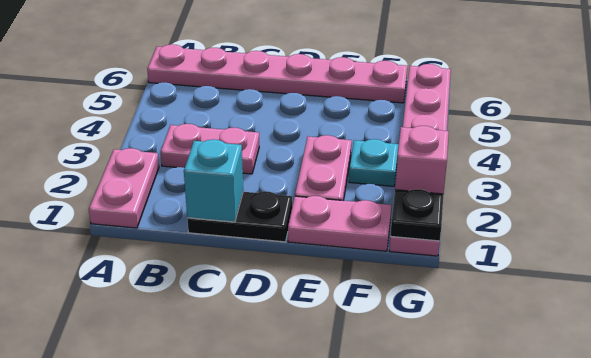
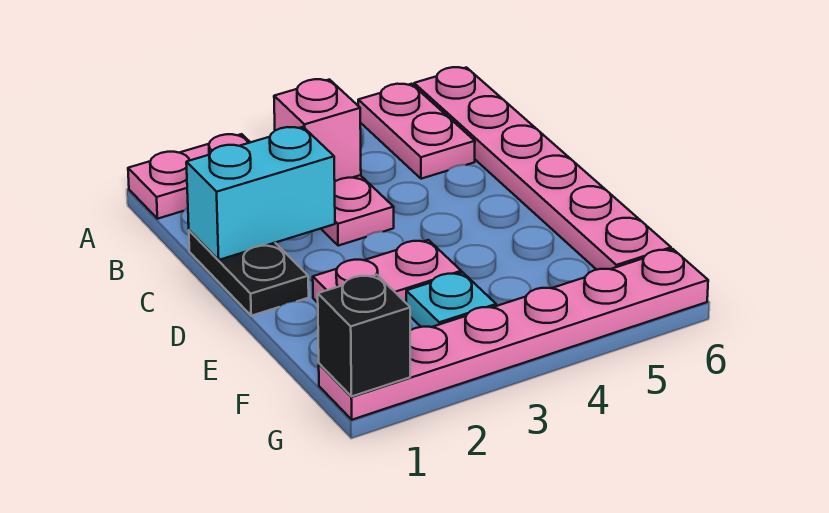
cyan 1x1 brick [184,139,243,222] -> cyan 1x2 brick [186,127,335,260]
pink 1x2 plate [288,196,392,251] -> pink 1x2 plate moved to [358,84,475,179]
black 1x1 plate [391,189,443,241] -> black 1x1 brick [318,275,410,397]
pink 1x1 brick [395,126,449,194] -> pink 1x1 brick moved to [274,79,361,181]

